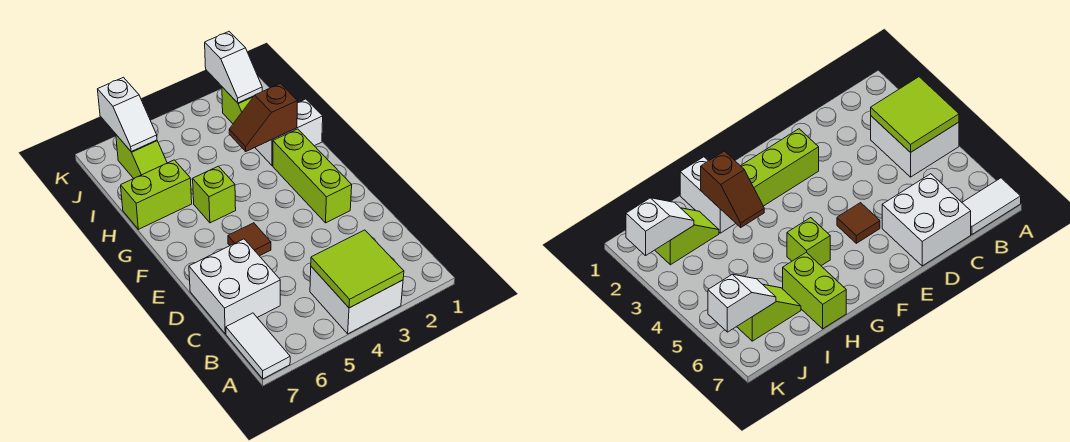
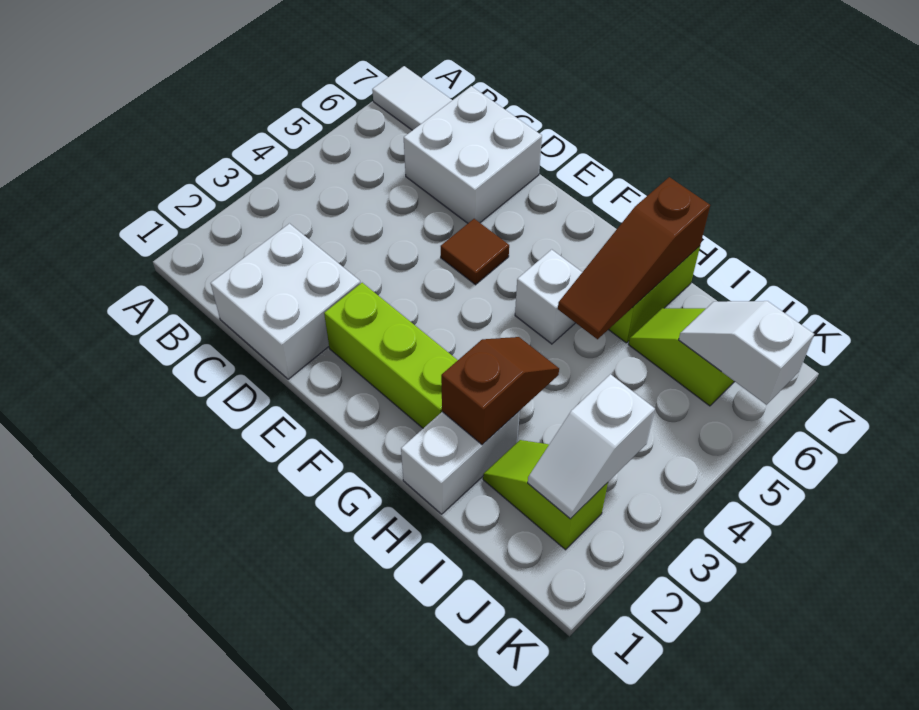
white 2x2 brick [310,267,403,334] -> white 2x2 brick moved to [211,223,361,379]
lime 2x2 tile [311,230,404,308] -> none
lime 1x1 brick [193,166,236,223] -> white 1x1 brick [515,250,582,344]
none -> brown 1x3 slope [558,177,710,339]
white 1x2 slope [205,32,262,103] -> white 1x2 slope turned to [528,374,655,519]

